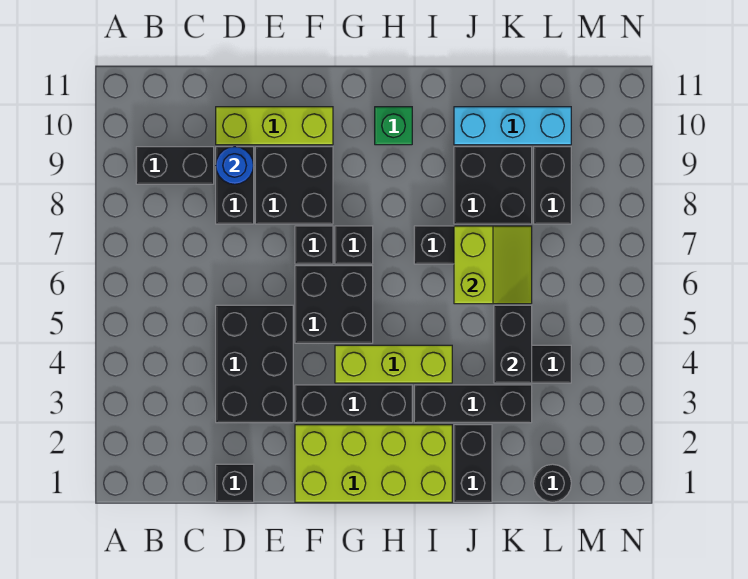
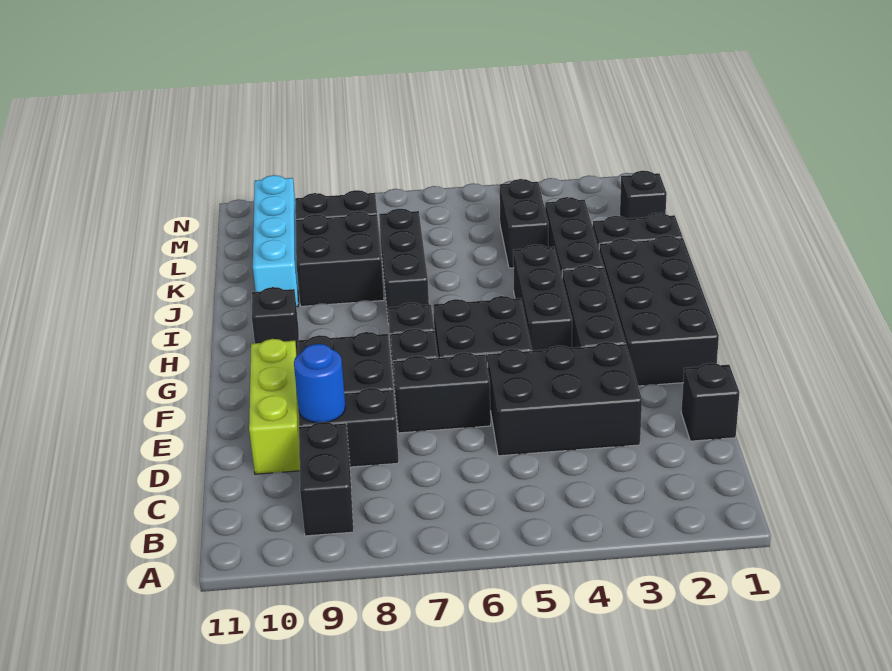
lime 2x4 brick [295,425,452,502] -> black 2x4 brick [599,235,719,386]
lime 1x3 brick [335,345,452,383] -> black 1x3 brick [513,244,572,351]
green 1x1 brick [375,107,412,145] -> black 1x1 brick [252,287,299,355]
lime 2x2 slope [454,226,532,304] -> none
cyan 1x3 brick [454,107,571,145] -> cyan 1x4 brick [253,175,298,307]
black 1x2 brick [494,305,532,383] -> black 1x2 brick moved to [393,352,491,433]
black 1x1 round brick [534,464,571,502] -> black 1x1 brick [620,171,667,219]

